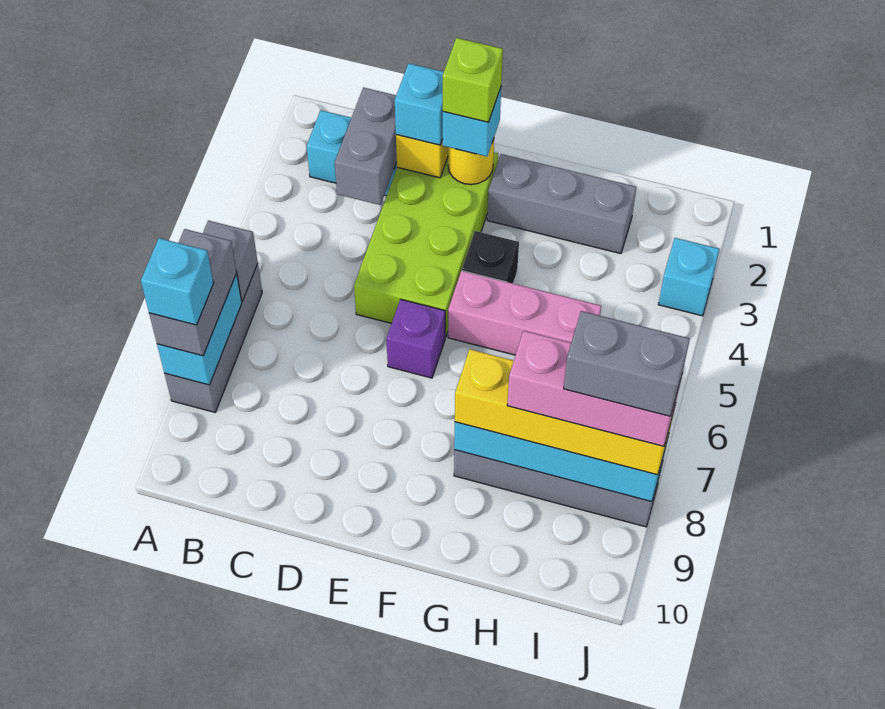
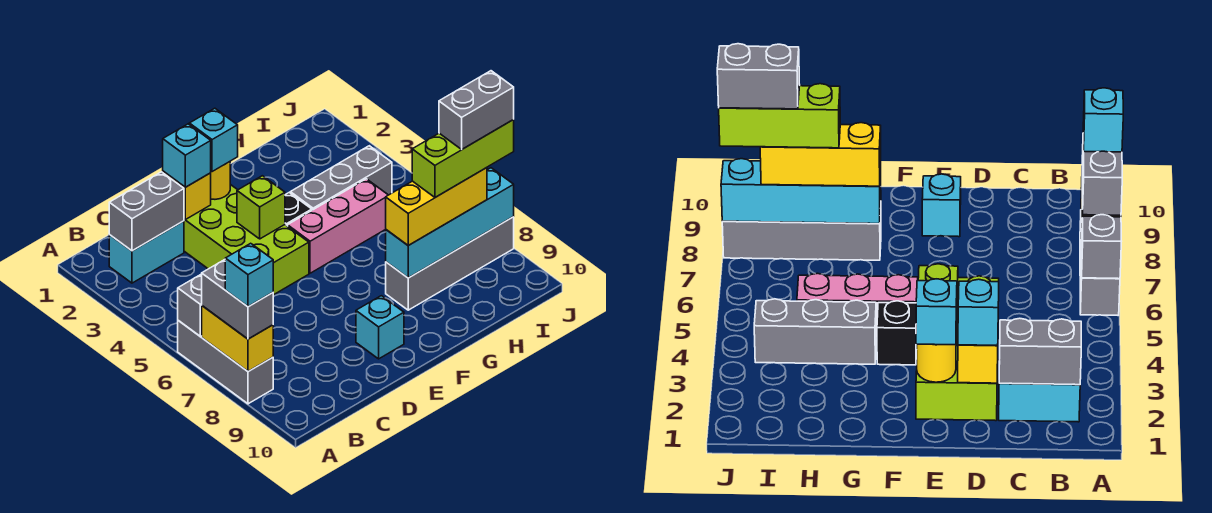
cyan 1x2 brick [157,274,242,385] -> yellow 1x2 brick [202,306,273,371]
grey 1x2 brick [335,87,397,205] -> grey 1x2 brick turned to [109,172,184,251]
lime 1x1 brick [443,38,503,122] -> lime 1x1 brick moved to [237,176,285,239]
purple 1x1 brick [386,299,445,378] -> none
grey 1x3 brick [487,154,636,254] -> grey 1x3 brick moved to [290,146,392,210]
yellow 1x4 brick [455,349,675,475] -> yellow 1x3 brick [386,168,487,245]
pink 1x3 brick [507,331,682,446] -> lime 1x3 brick [412,120,514,197]
cyan 1x1 brick [658,238,719,316] -> cyan 1x1 brick moved to [356,296,404,359]

